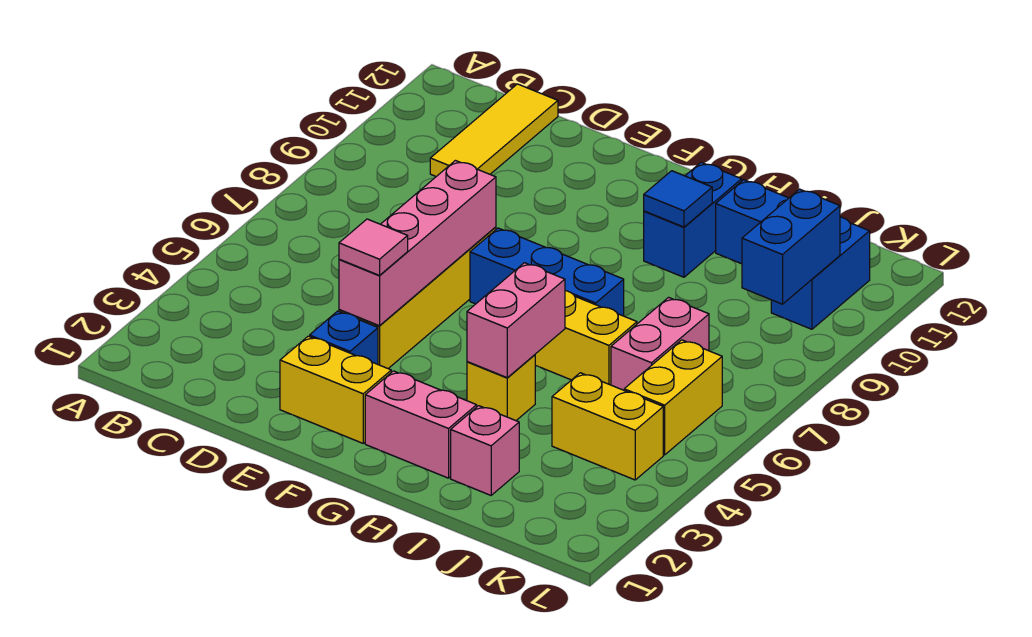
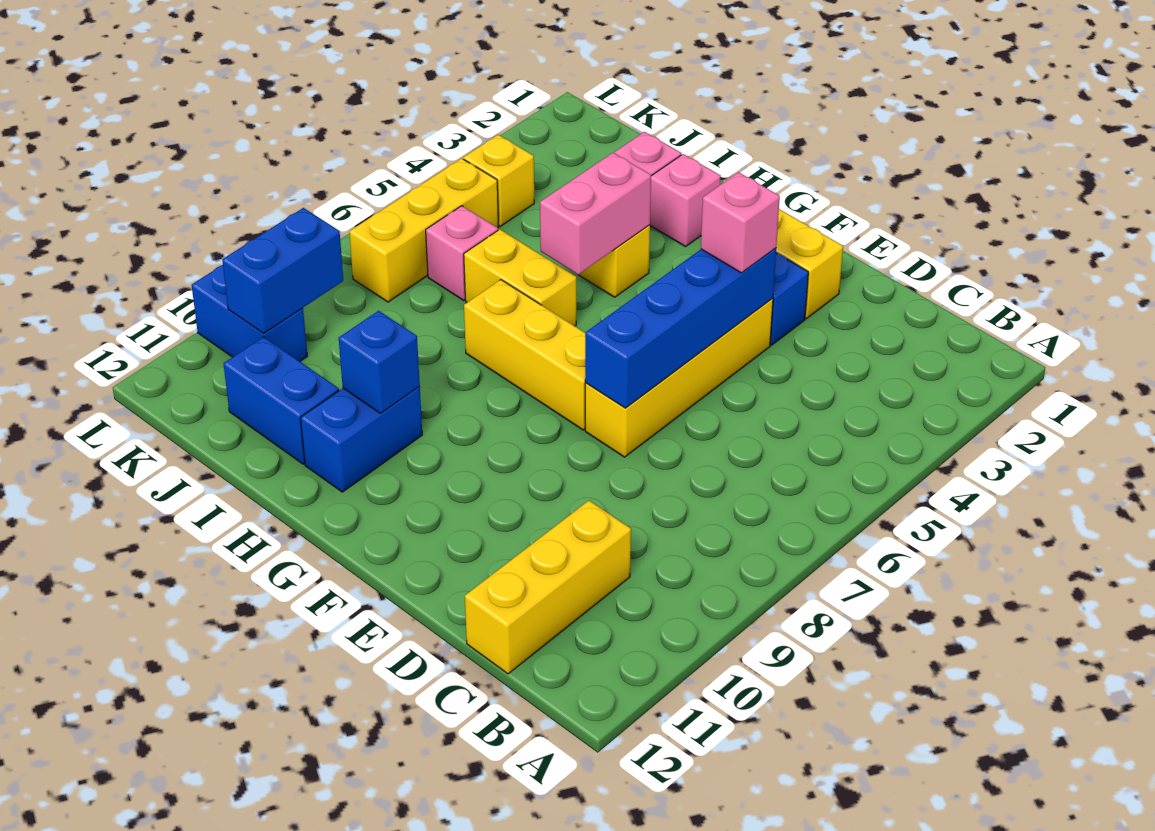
yellow 1x3 tile [430,84,558,176] -> yellow 1x3 brick [465,501,631,674]
pink 1x4 brick [339,161,496,326] -> blue 1x4 brick [585,248,776,408]
pink 1x1 tile [339,219,408,275] -> pink 1x1 brick [701,172,780,273]
blue 1x3 brick [470,228,624,316] -> yellow 1x3 brick [464,280,585,430]
pink 1x2 brick [365,371,477,478] -> pink 1x1 brick [650,154,721,247]
blue 1x1 tile [644,171,712,227] -> blue 1x1 brick [339,311,420,413]
yellow 1x2 brick [552,373,663,480] -> yellow 1x1 brick [463,135,534,226]
pink 1x2 brick [611,297,709,390] -> pink 1x1 brick [426,206,498,300]
yellow 1x2 brick [624,340,722,455] -> yellow 1x3 brick [349,158,498,302]
blue 1x2 brick [771,217,870,329] -> blue 1x2 brick turned to [192,265,307,361]

